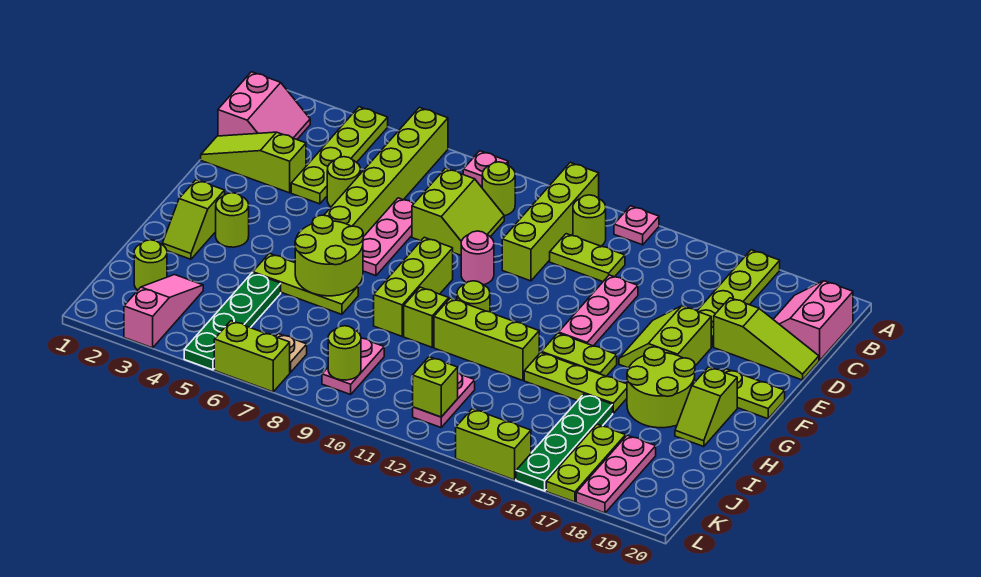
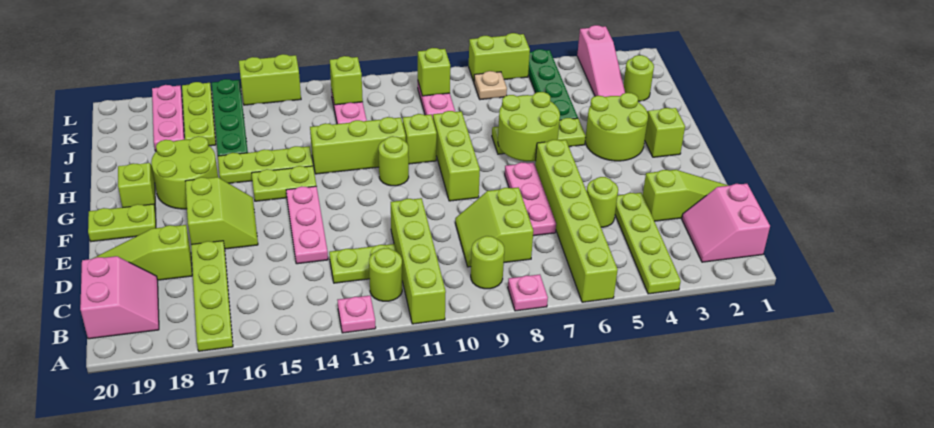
pink 1x1 round brick [461,231,494,285] -> none
lime 1x1 round brick [216,193,249,247] -> lime 2x2 round brick [585,93,648,161]
lime 1x1 round brick [328,326,361,380] -> lime 1x1 brick [418,48,450,96]

